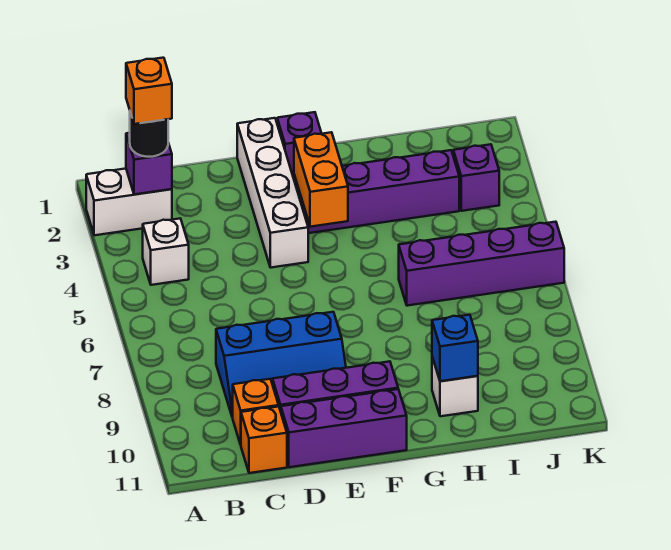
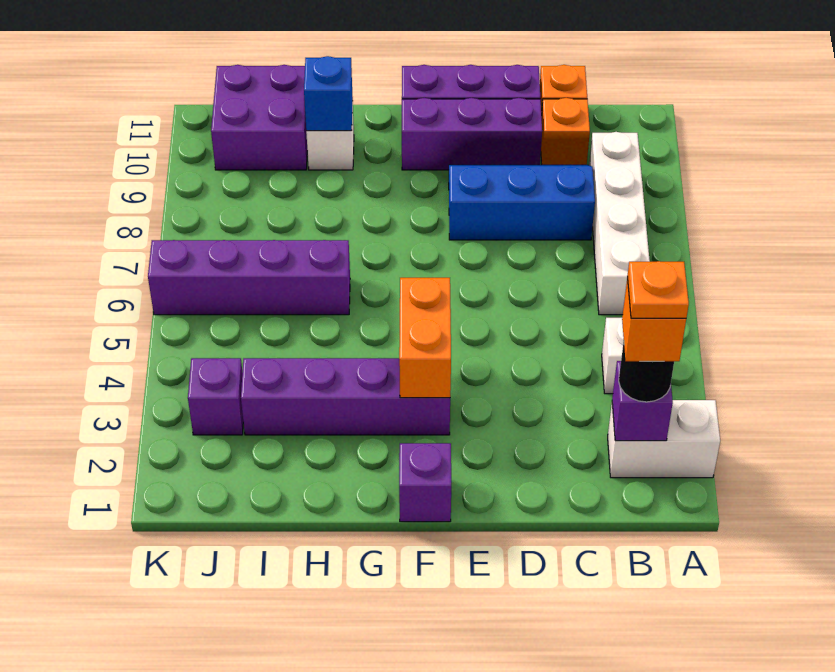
none -> orange 1x1 plate [627,261,689,318]
white 1x4 brick [237,118,308,268] -> white 1x4 brick moved to [589,132,650,315]
none -> purple 2x2 brick [211,65,307,170]

